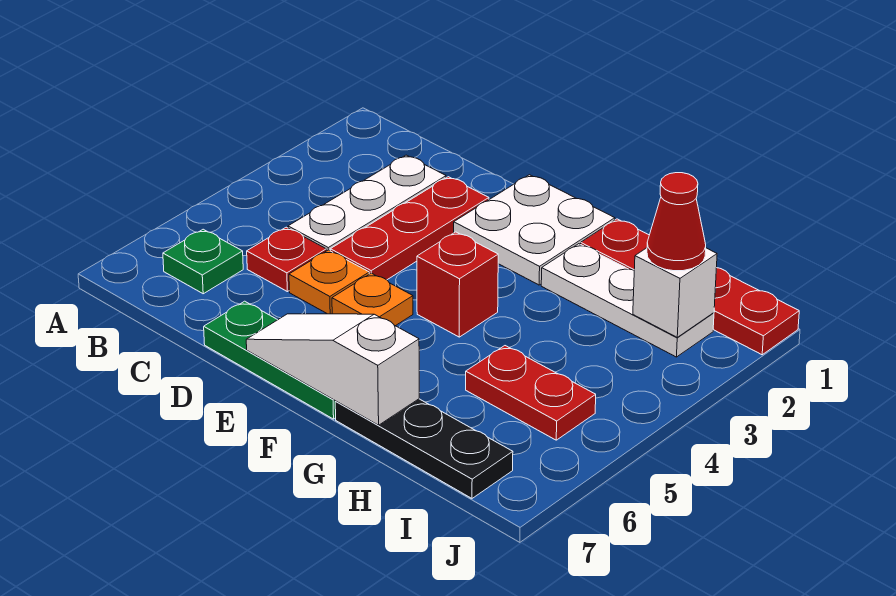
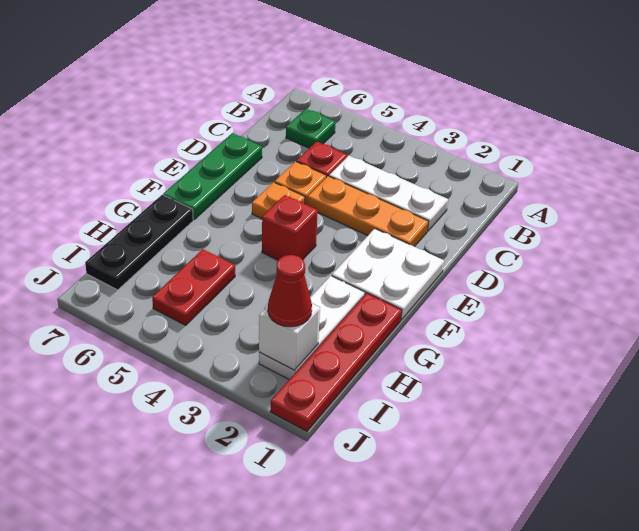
red 1x3 plate [330,177,489,280] -> orange 1x3 plate [307,176,428,247]
white 1x3 slope [246,314,419,425] -> none

